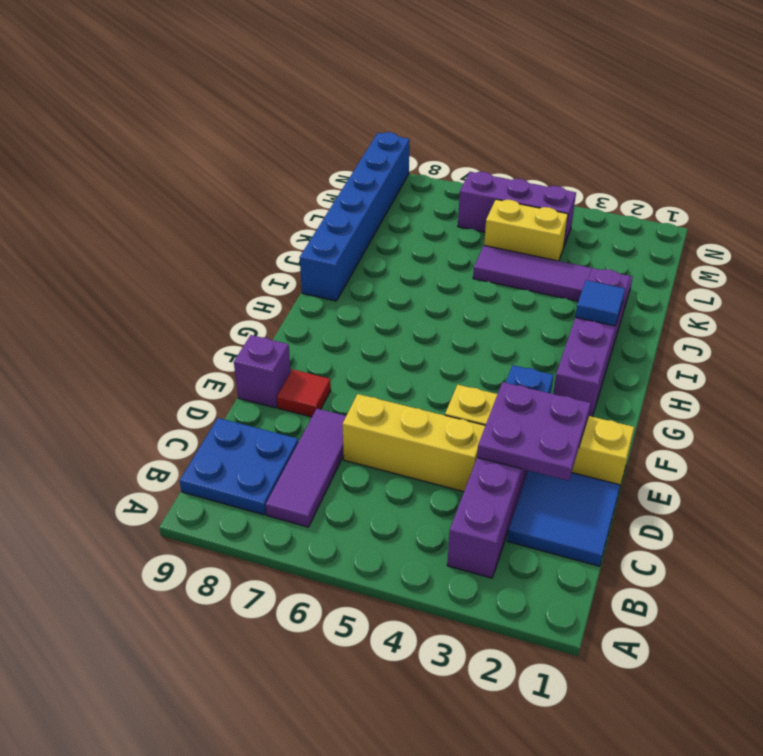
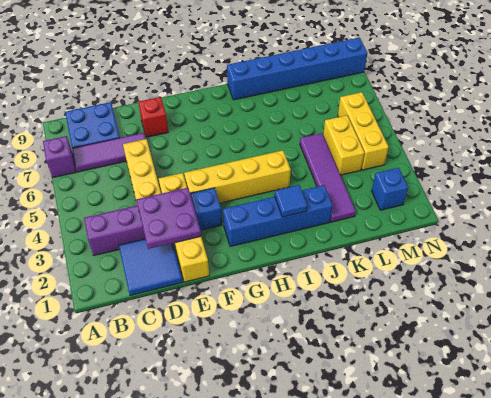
red 1x1 tile [277,369,331,417] -> red 1x1 brick [138,97,168,137]
purple 1x1 brick [234,335,291,408] -> purple 1x1 brick moved to [43,136,76,177]
none -> yellow 1x4 brick [184,150,291,203]
purple 1x4 brick [553,268,630,417] -> blue 1x4 brick [223,185,333,247]
none -> blue 1x1 brick [372,168,408,210]
purple 1x3 brick [458,172,576,248] -> yellow 1x3 brick [338,92,389,170]

